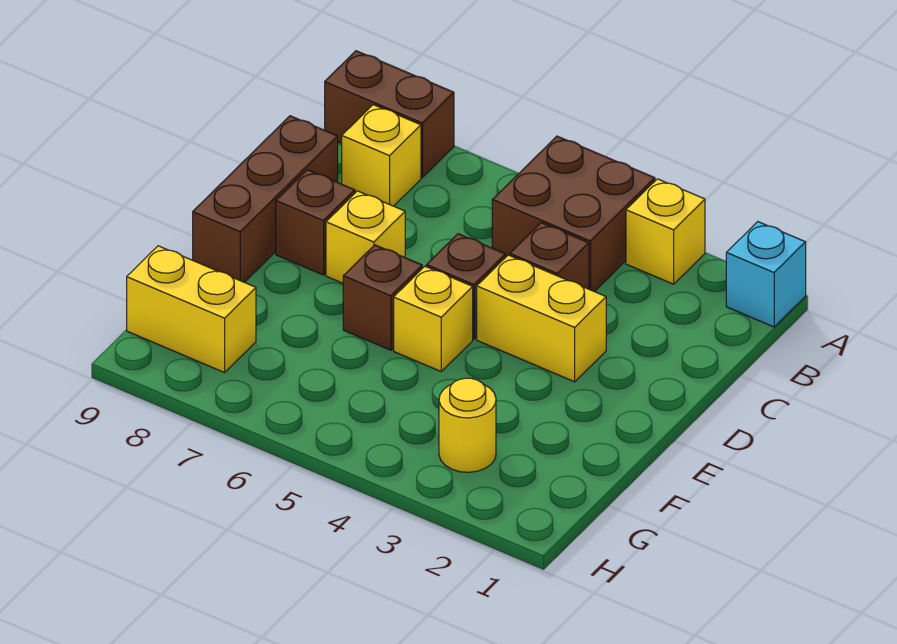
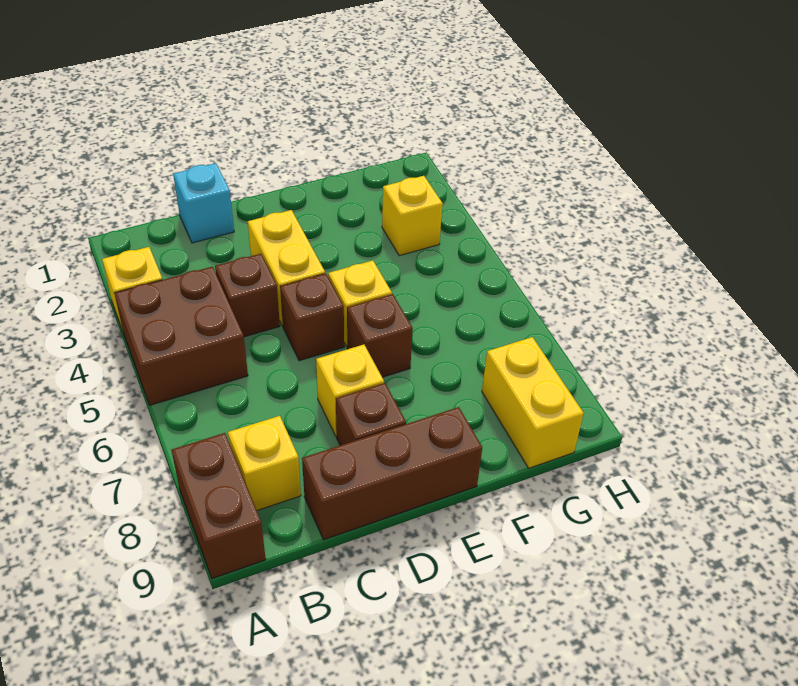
cyan 1x1 brick [726,222,806,327] -> cyan 1x1 brick moved to [173,163,234,243]
yellow 1x1 round brick [439,378,496,472] -> yellow 1x1 brick [382,176,443,256]

